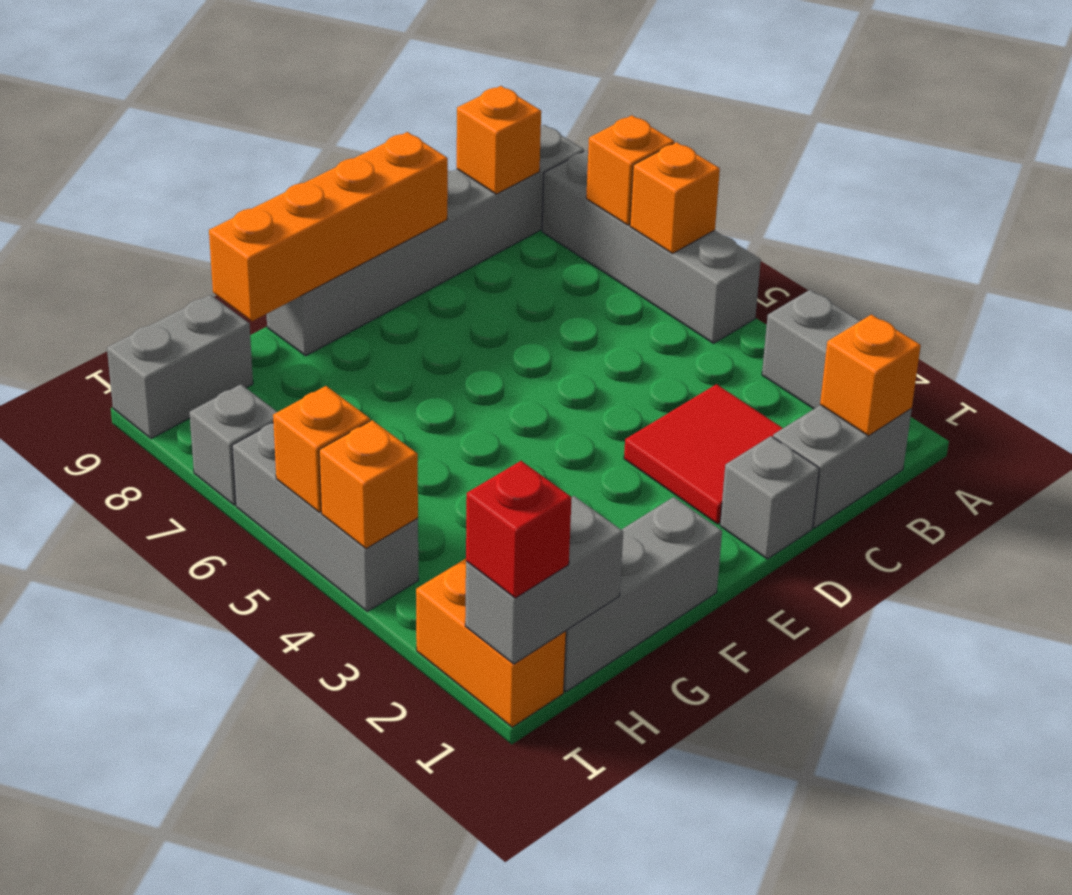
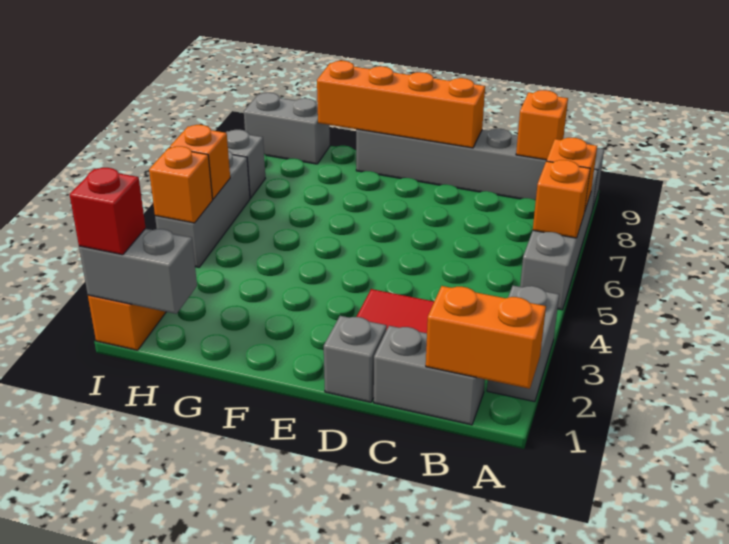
orange 1x1 brick [820,315,921,436] -> orange 1x2 brick [426,286,546,389]
grey 1x3 brick [564,497,722,692] -> none

